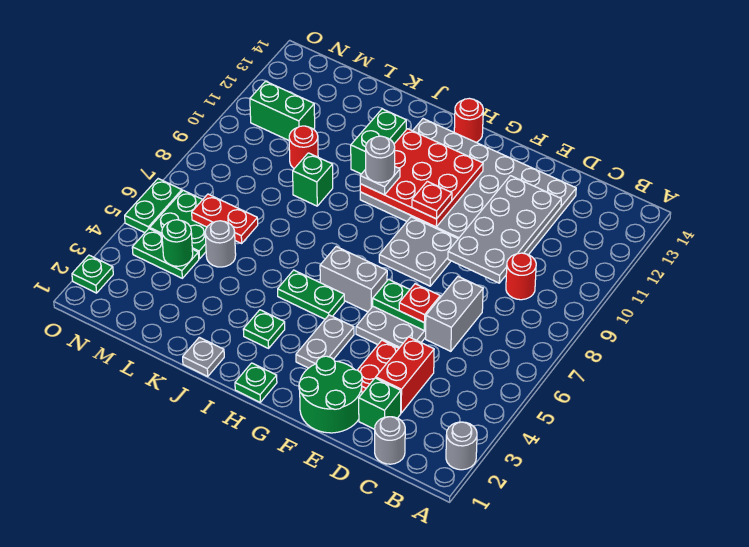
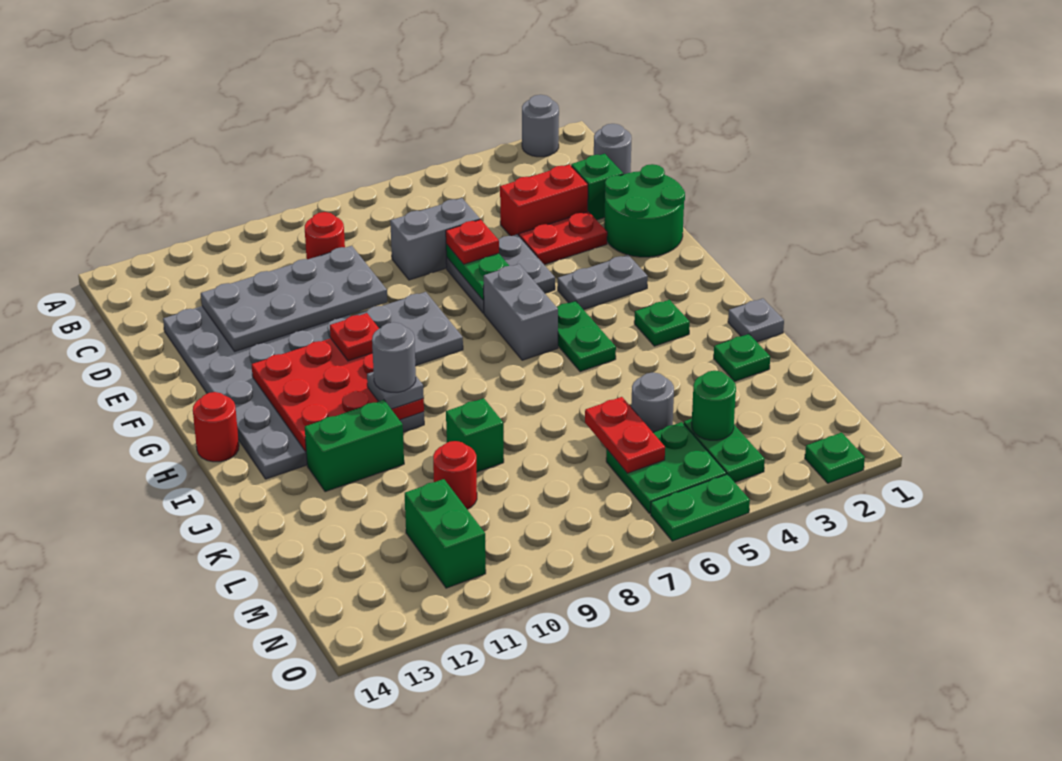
green 1x1 plate [235,363,277,402] -> green 1x1 plate moved to [714,334,770,382]

